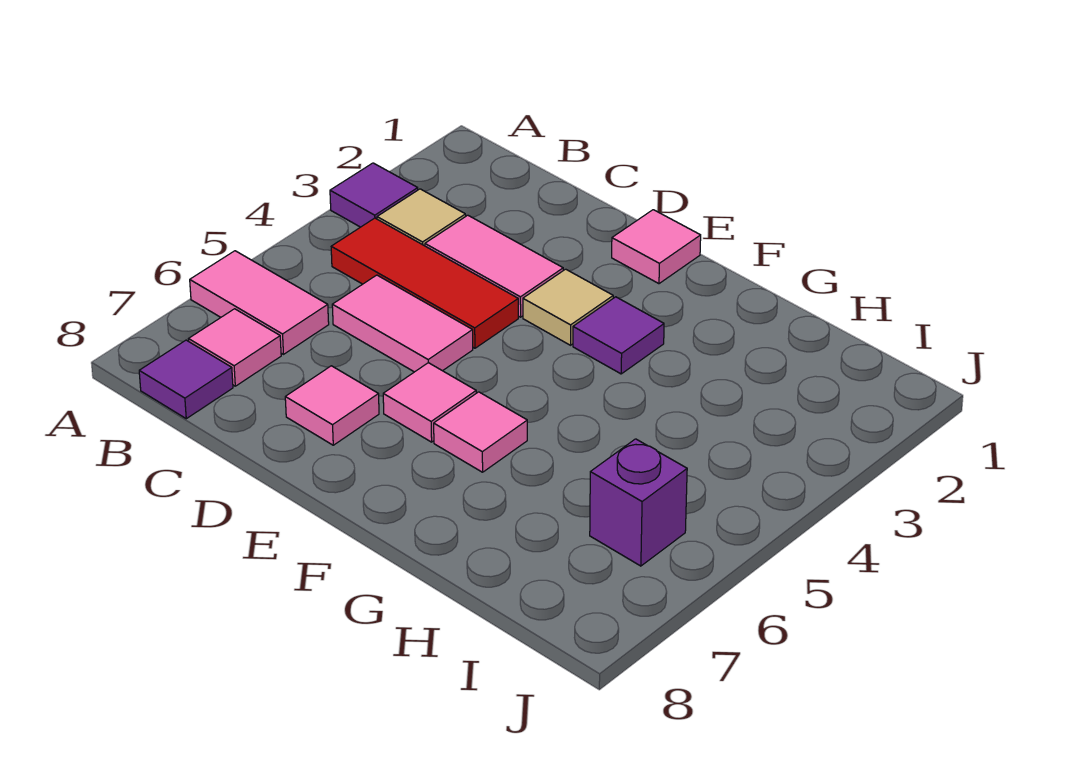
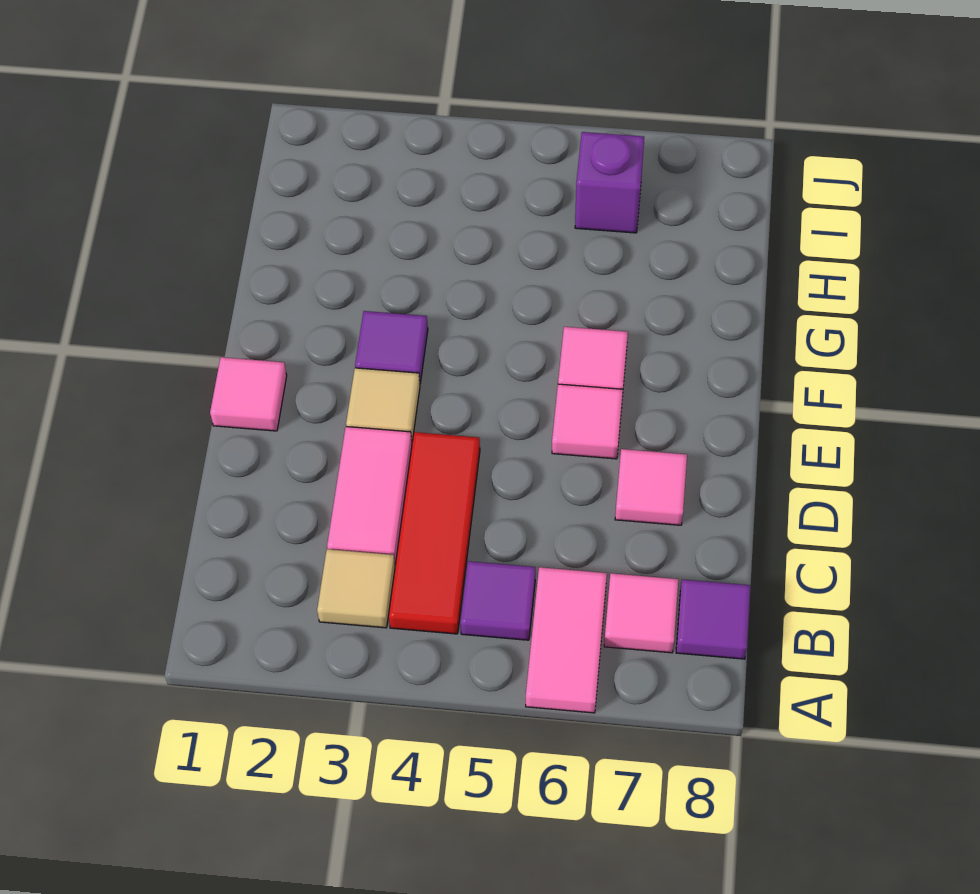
purple 1x1 tile [330,163,418,227] -> purple 1x1 tile moved to [460,561,535,640]
pink 1x2 tile [332,275,473,372] -> none

